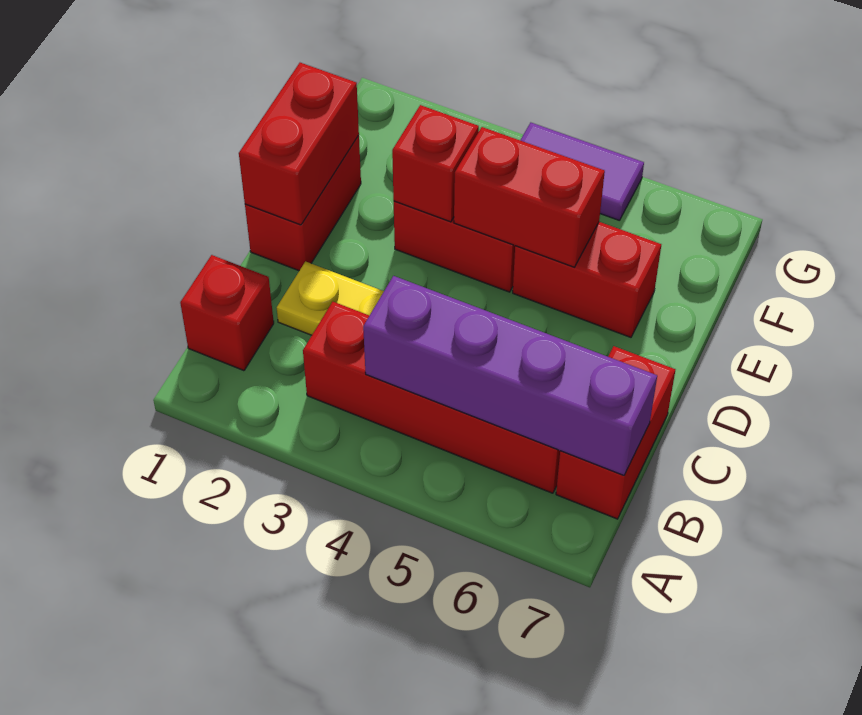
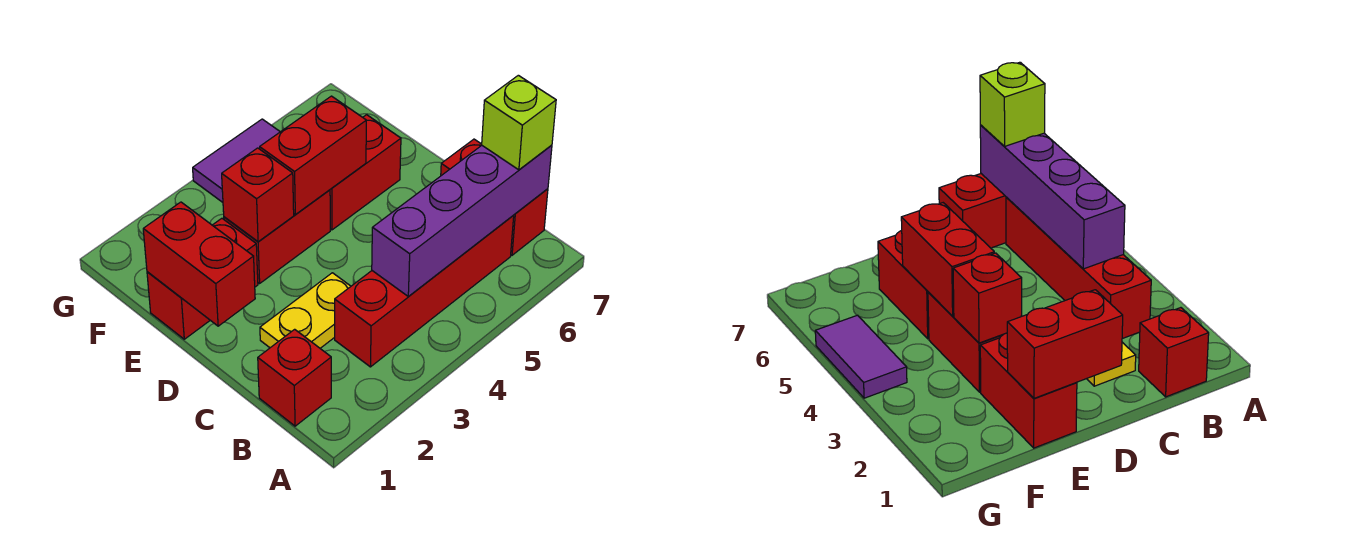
none -> lime 1x1 brick [482,75,556,170]
red 1x2 brick [245,135,361,271] -> red 1x2 brick turned to [147,218,258,339]

